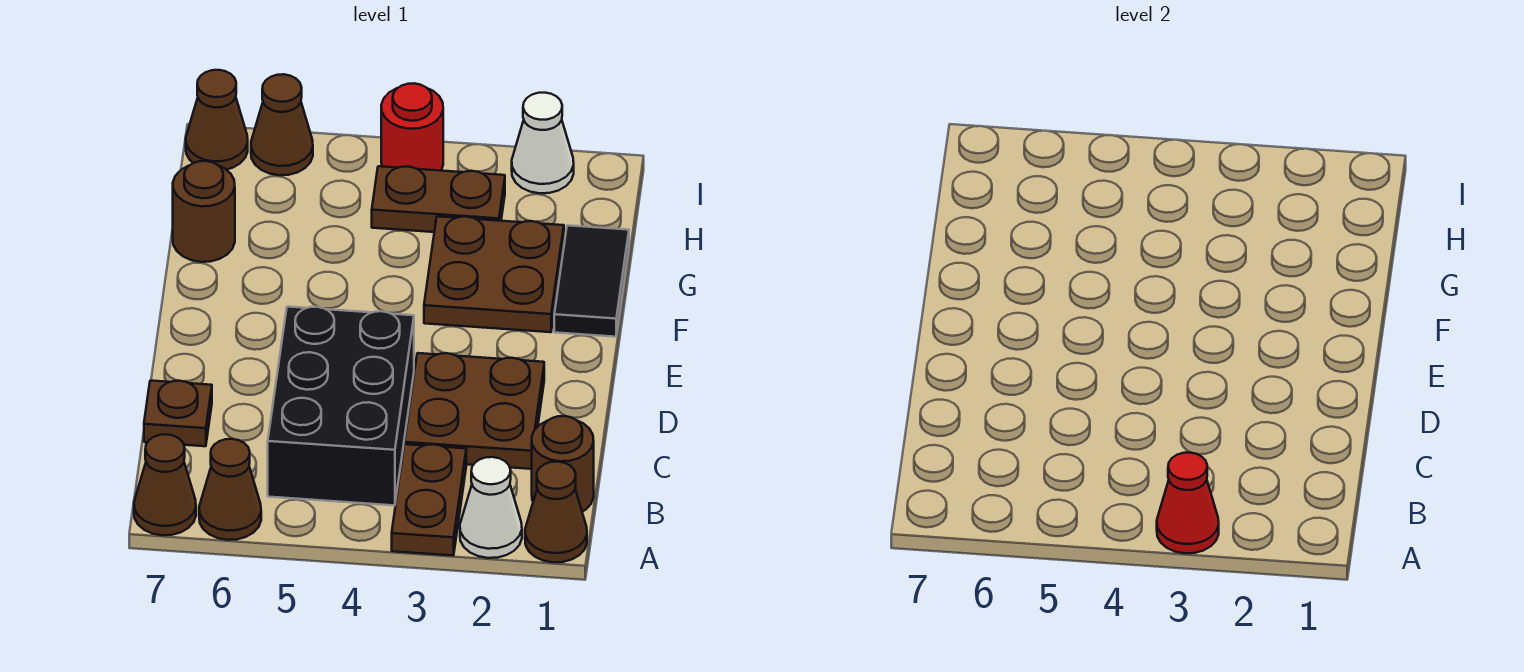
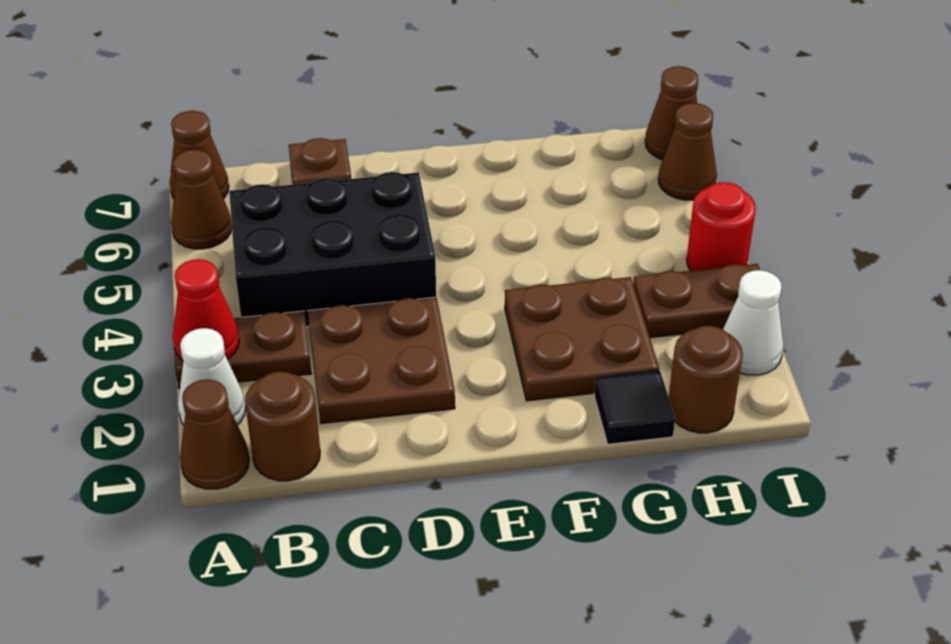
black 1x2 tile [554,225,629,337] -> black 1x1 tile [594,371,675,444]
brown 1x1 round brick [173,161,235,262] -> brown 1x1 round brick moved to [669,326,743,433]
brown 1x2 plate [372,166,505,232] -> brown 1x2 plate turned to [633,264,760,338]

